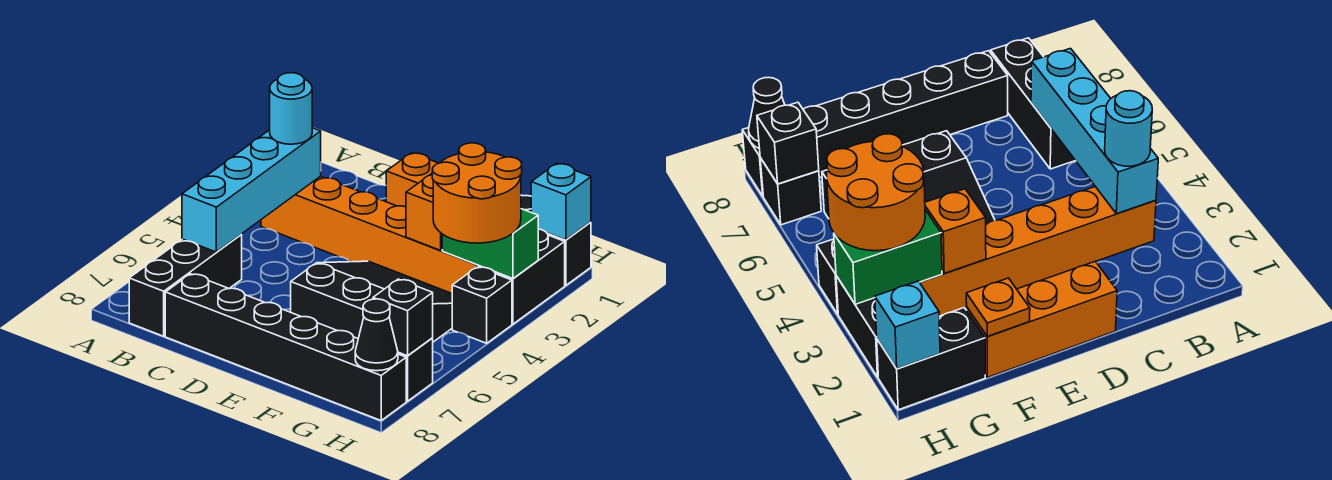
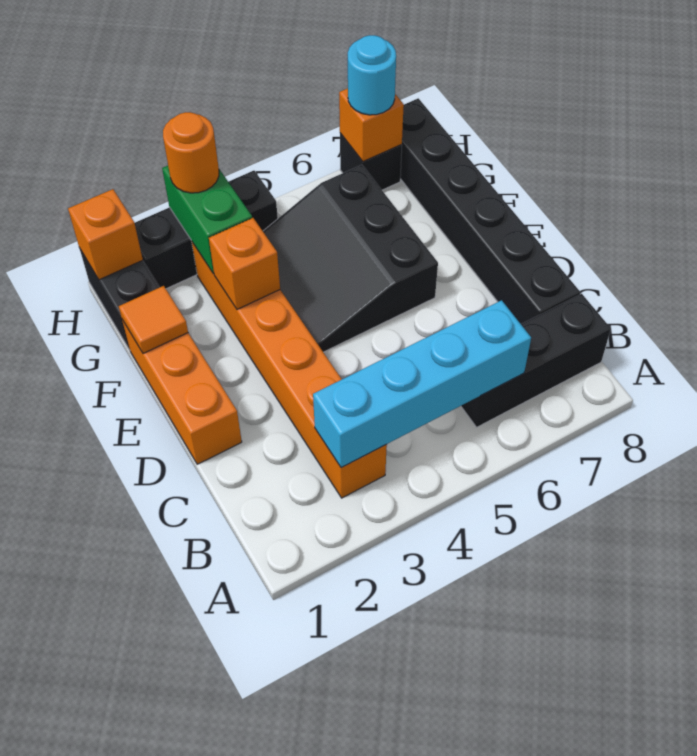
cyan 1x1 round brick [270,73,312,144] -> cyan 1x1 round brick moved to [348,35,396,115]
orange 1x1 plate [966,278,1030,336] -> orange 1x1 tile [119,286,188,353]
orange 2x2 round brick [432,143,522,243] -> orange 1x1 round brick [163,112,219,193]
cyan 1x1 brick [531,163,591,240] -> orange 1x1 brick [68,189,143,280]
black 1x1 brick [373,279,433,356] -> orange 1x1 brick [339,88,404,161]
black 1x1 cone [355,299,398,371] -> none

